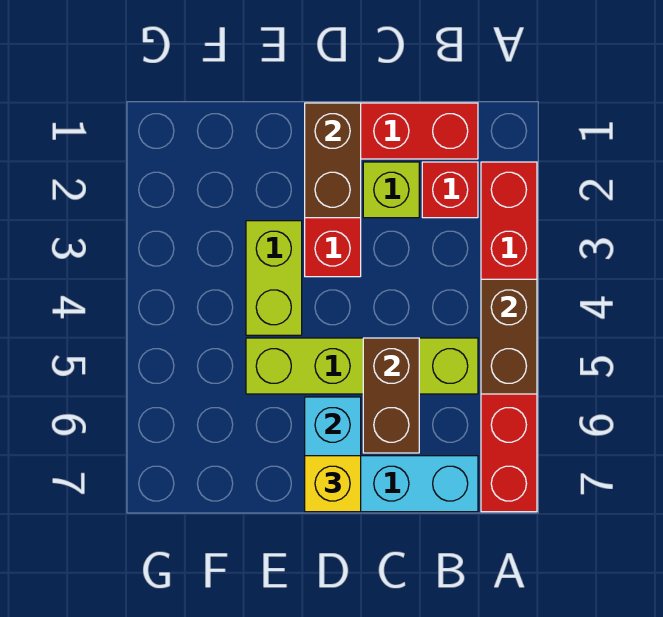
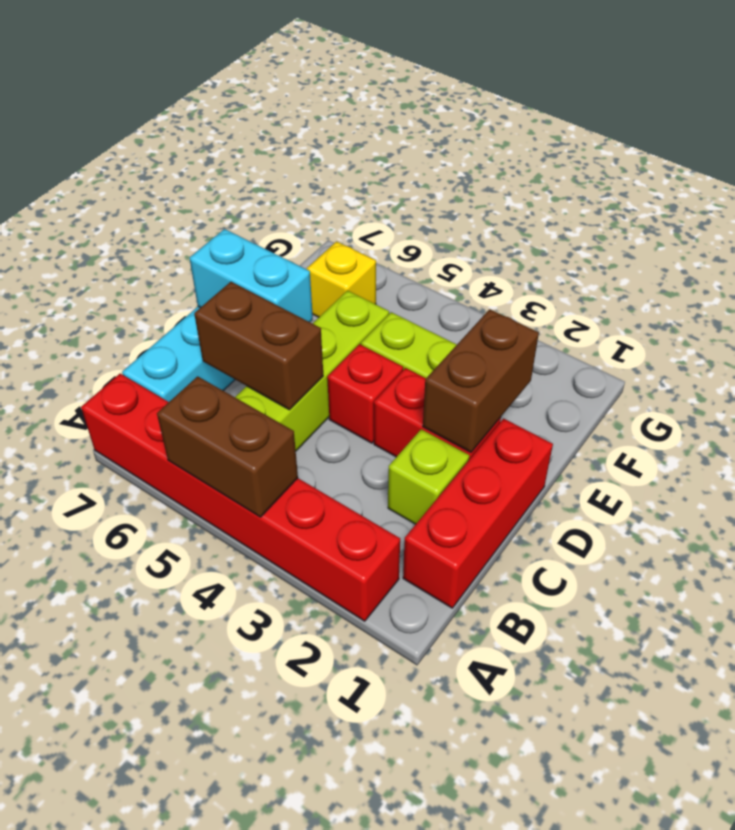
red 1x1 brick [422,162,478,218] -> red 1x1 brick moved to [327,344,403,443]
brown 1x2 brick [305,103,361,218] -> brown 1x2 brick turned to [423,309,539,452]
yellow 1x1 brick [305,456,361,512] -> yellow 1x1 brick moved to [307,241,376,317]

